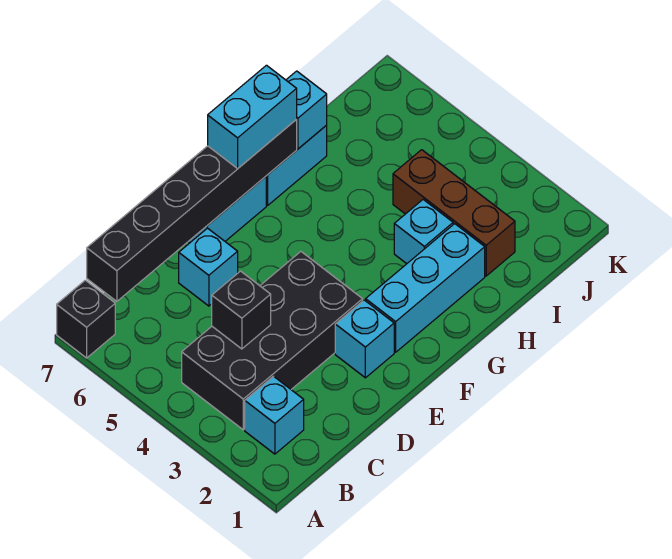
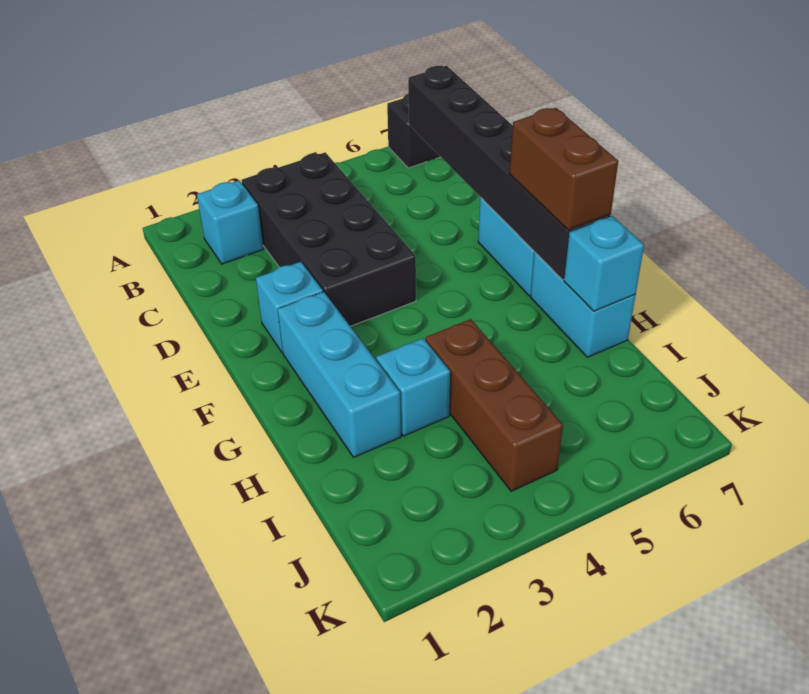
black 1x1 brick [212,271,271,349] -> none
cyan 1x1 brick [179,228,238,306] -> none
cyan 1x2 brick [208,65,297,168] -> brown 1x2 brick [510,108,618,230]
brown 1x3 brick [393,150,515,276] -> brown 1x3 brick turned to [426,319,563,491]

